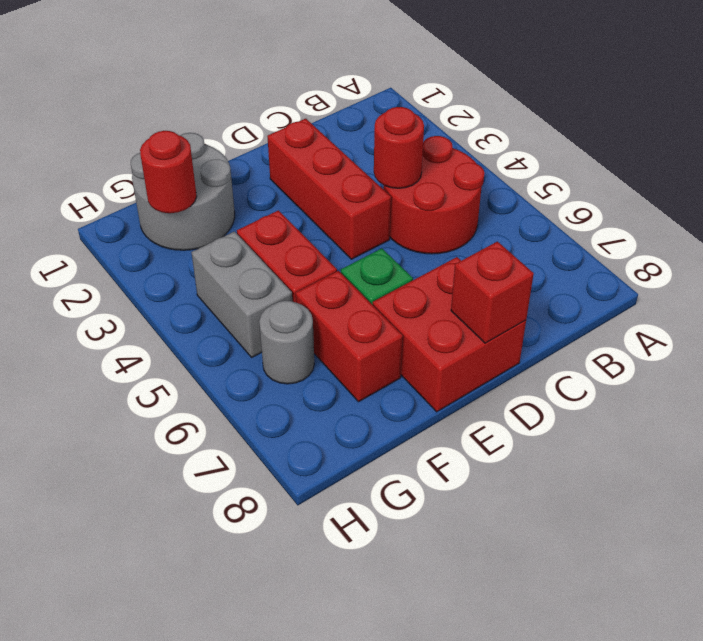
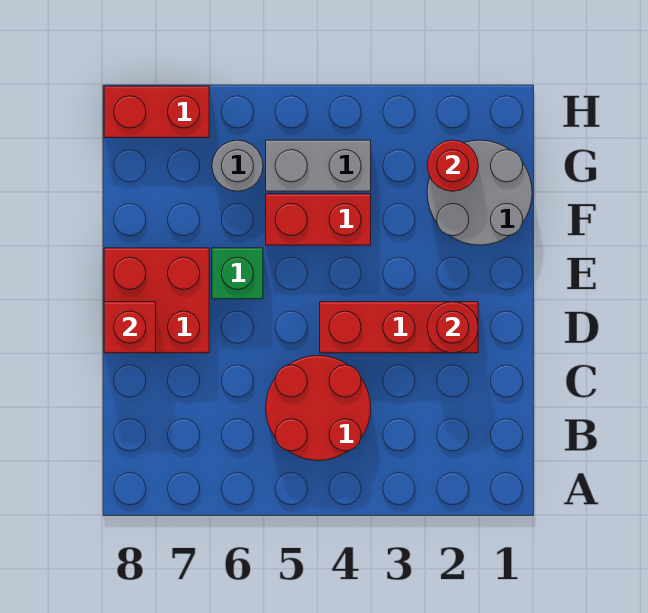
red 1x1 round brick [374,107,424,188] -> red 1x1 round brick moved to [427,302,478,353]
red 1x2 brick [296,271,403,402] -> red 1x2 brick moved to [104,86,209,138]

